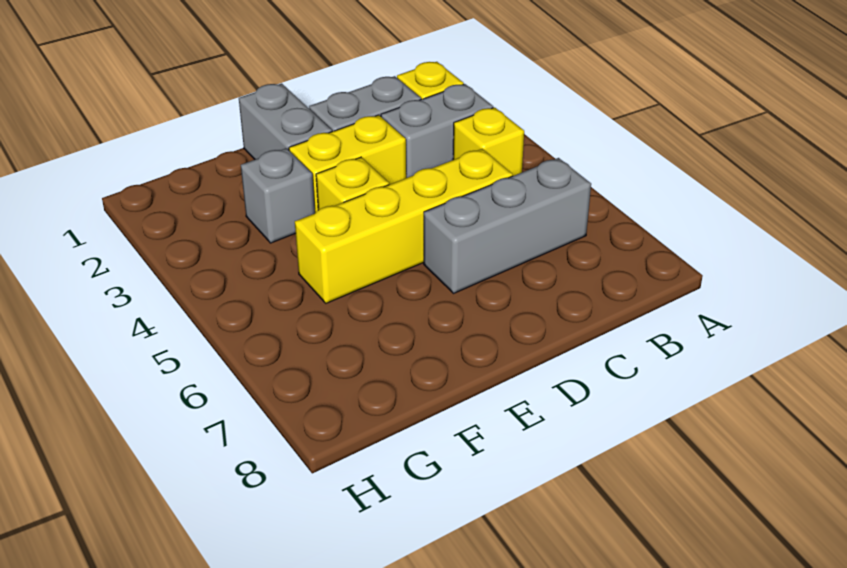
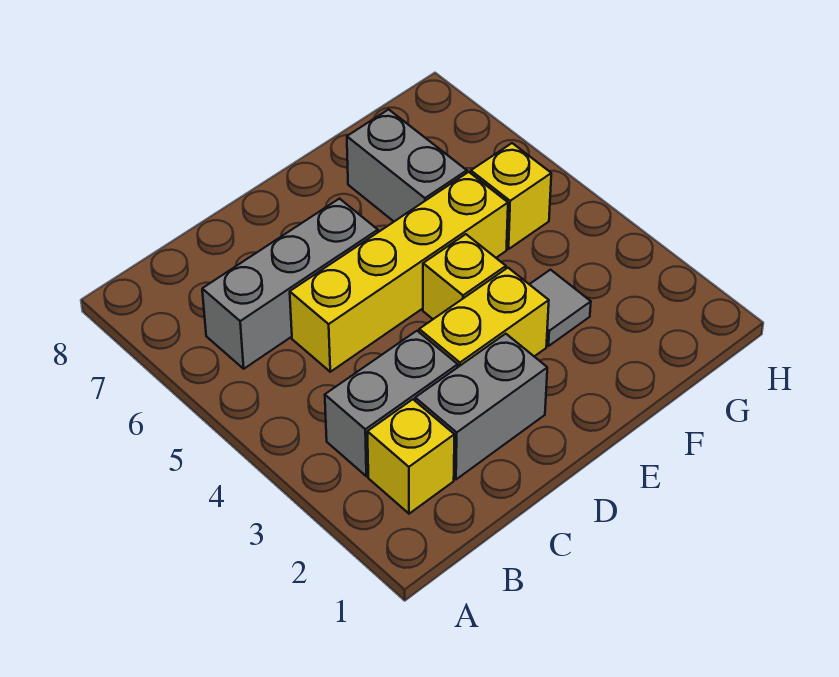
yellow 1x1 brick [453,107,524,176] -> yellow 1x1 brick moved to [471,143,551,249]
grey 1x2 brick [239,83,332,159] -> grey 1x2 brick moved to [347,109,467,221]
grey 1x1 brick [241,148,315,243] -> grey 1x1 tile [529,270,591,346]

